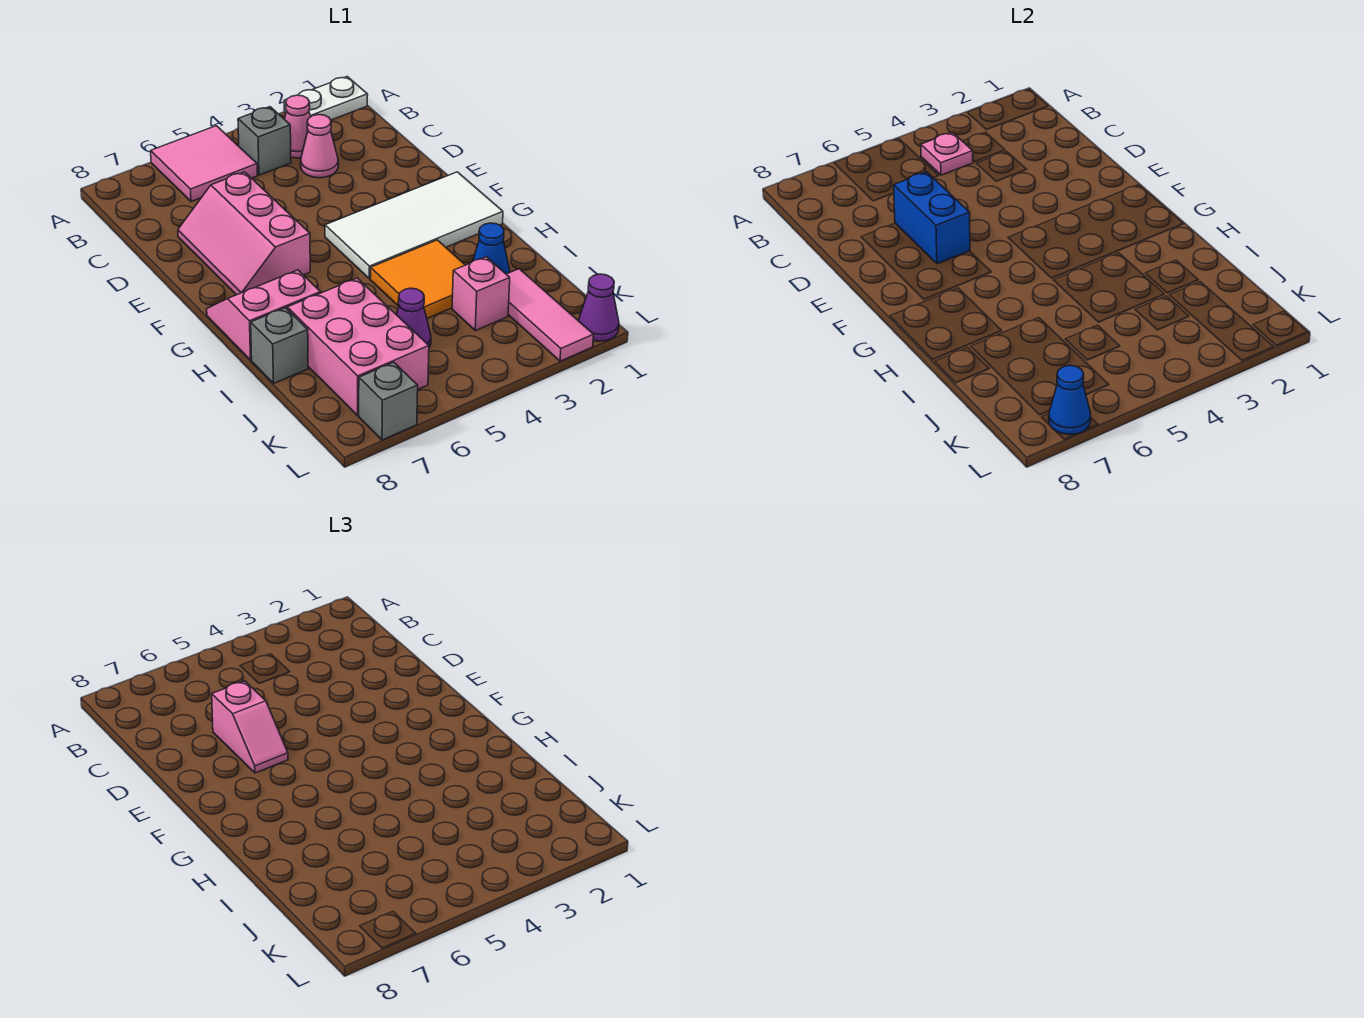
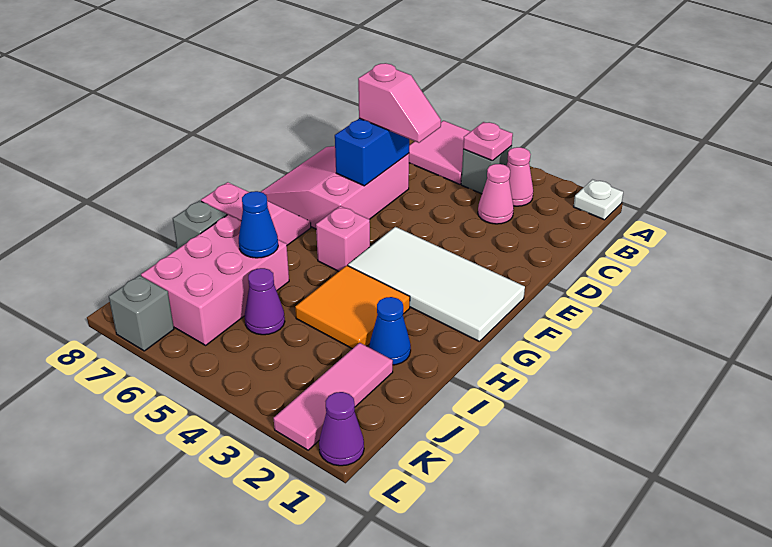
white 1x2 plate [284,77,368,120] -> white 1x1 plate [574,180,623,220]
pink 2x3 slope [178,172,310,295] -> pink 3x3 slope [261,146,409,229]
pink 1x2 slope [212,681,288,773] -> pink 1x2 slope turned to [358,63,441,143]
pink 1x1 brick [452,257,510,331] -> pink 1x1 brick moved to [316,206,370,271]
blue 1x1 cone [1049,365,1091,434] -> blue 1x1 cone moved to [239,191,278,258]

